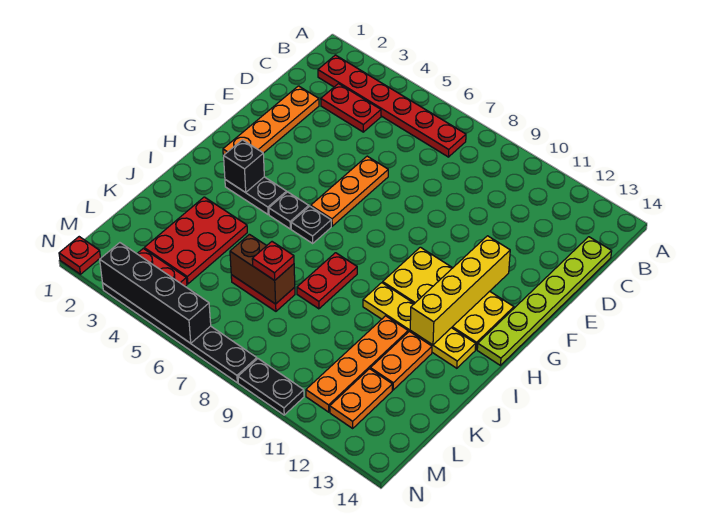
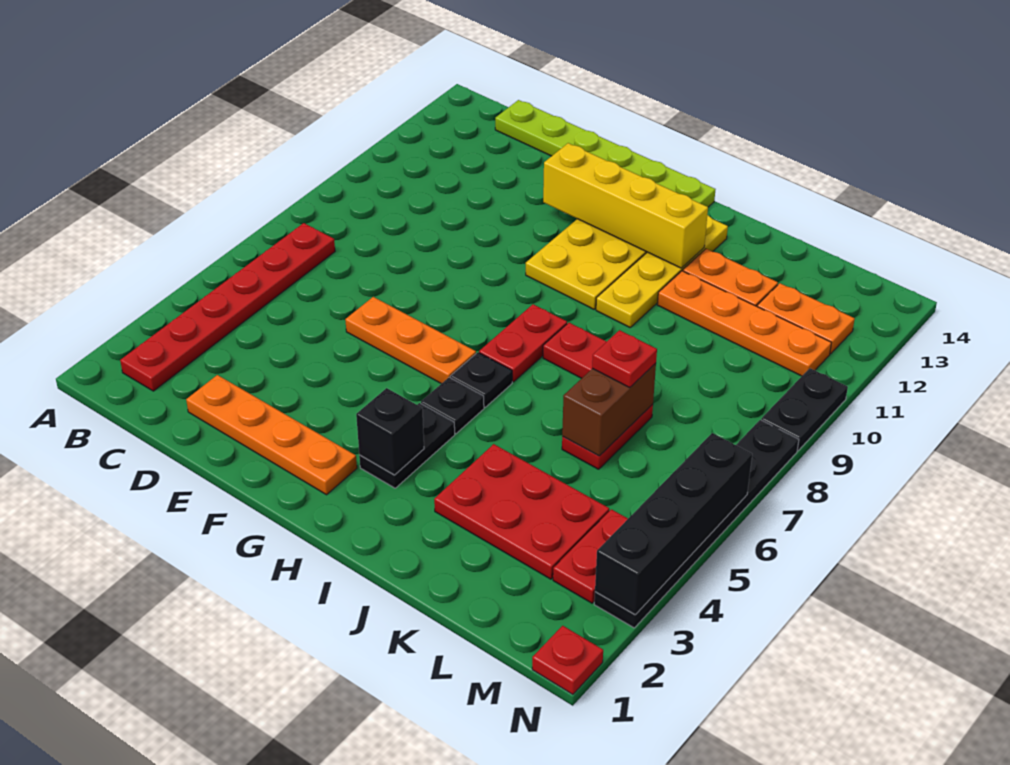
red 1x2 plate [321,84,381,132] -> red 1x2 plate moved to [479,304,567,382]

